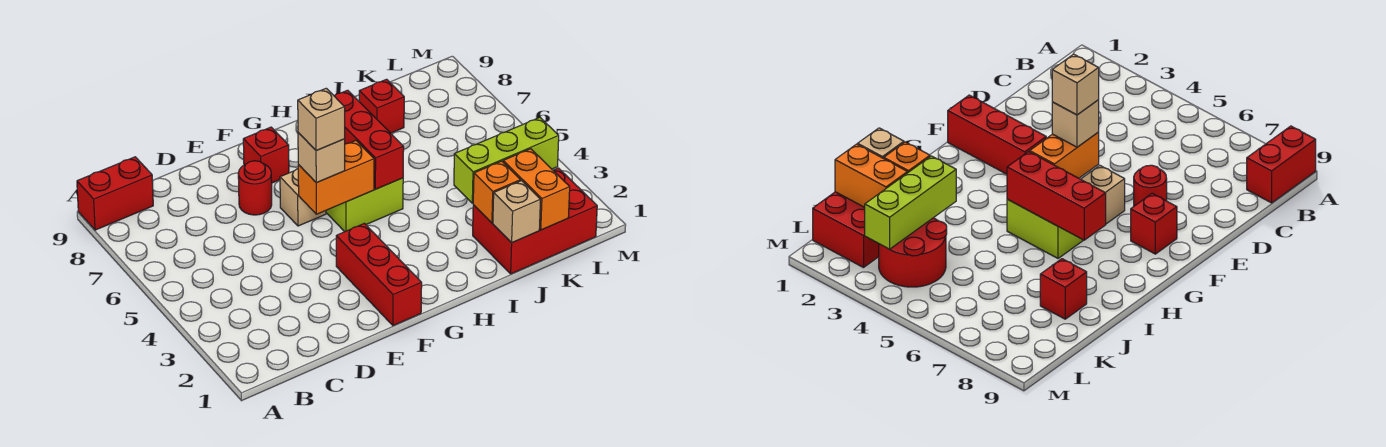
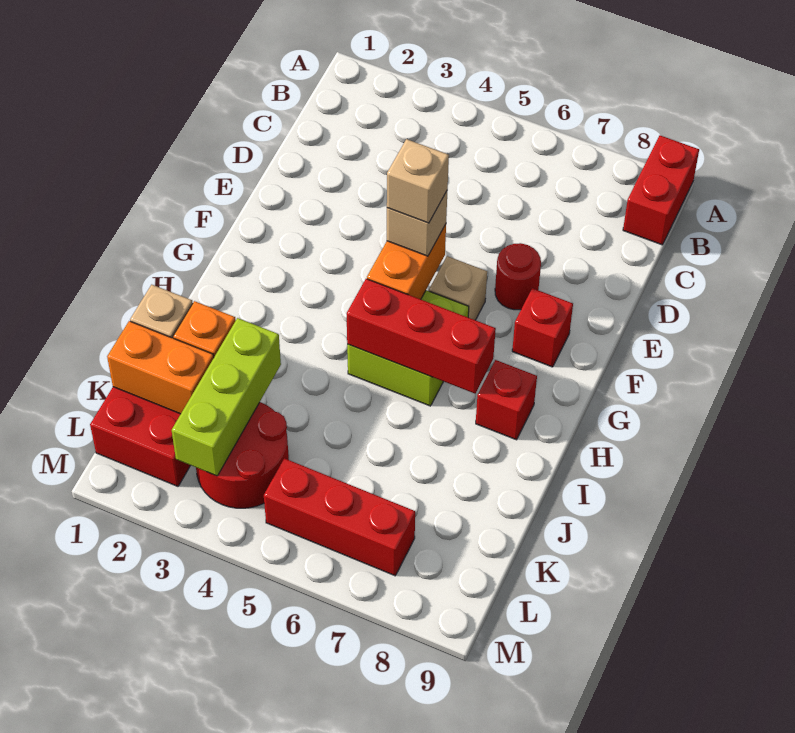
red 1x3 brick [336,223,422,326] -> red 1x3 brick moved to [264,458,415,576]
red 1x1 brick [359,79,404,133] -> red 1x1 brick moved to [476,360,537,440]

